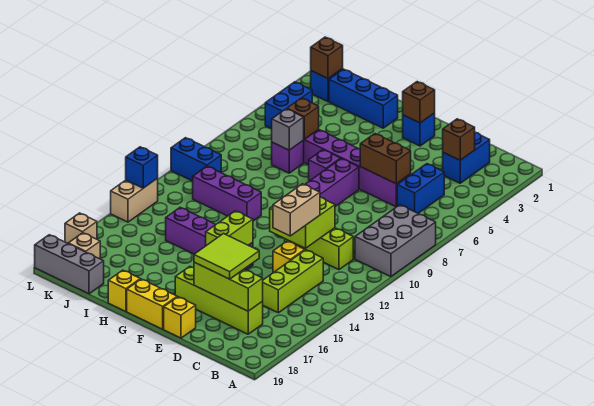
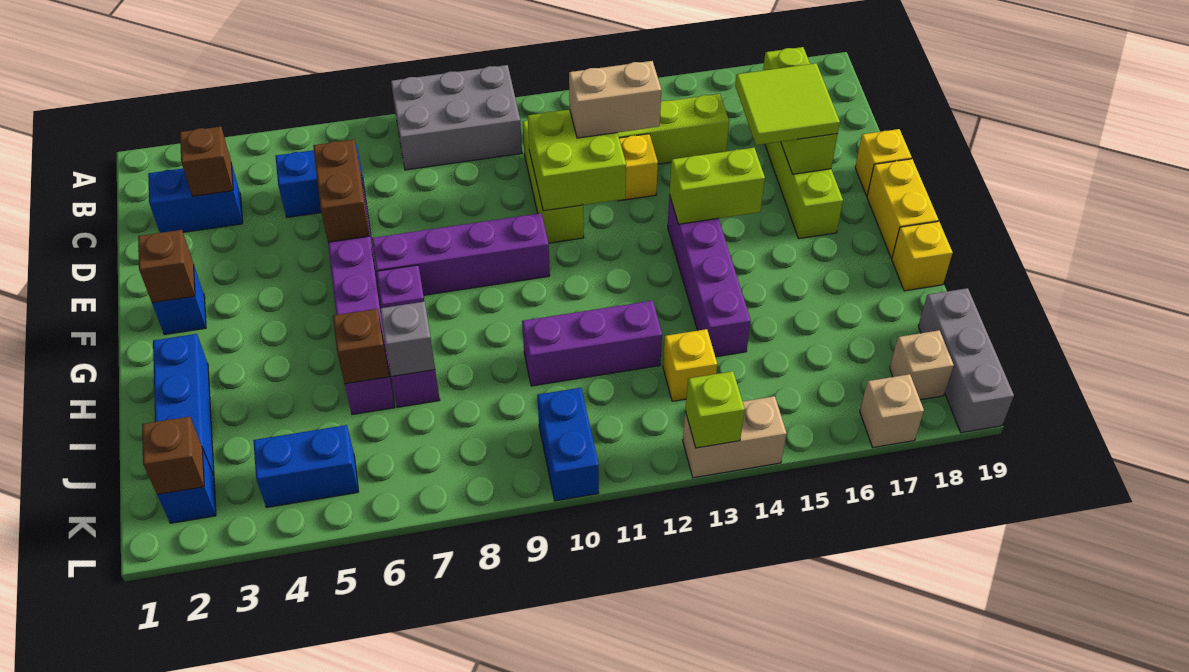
purple 1x3 brick [193,166,261,221] -> purple 1x3 brick turned to [522,301,662,386]
none -> yellow 1x1 brick [663,329,717,401]
blue 1x1 brick [126,147,158,188] -> lime 1x1 brick [685,371,745,448]

